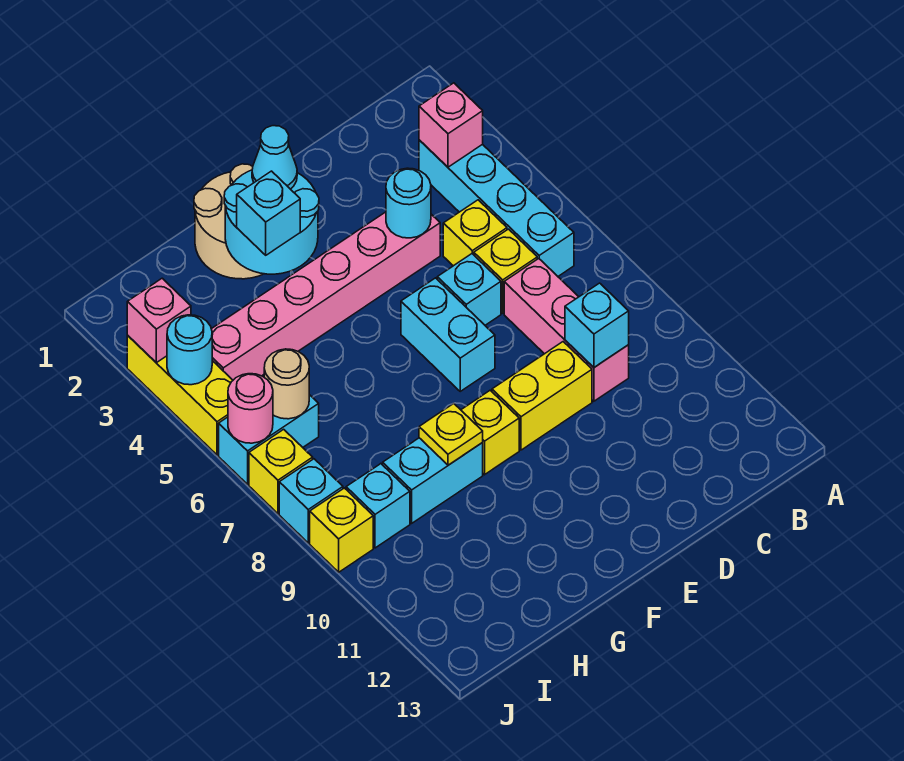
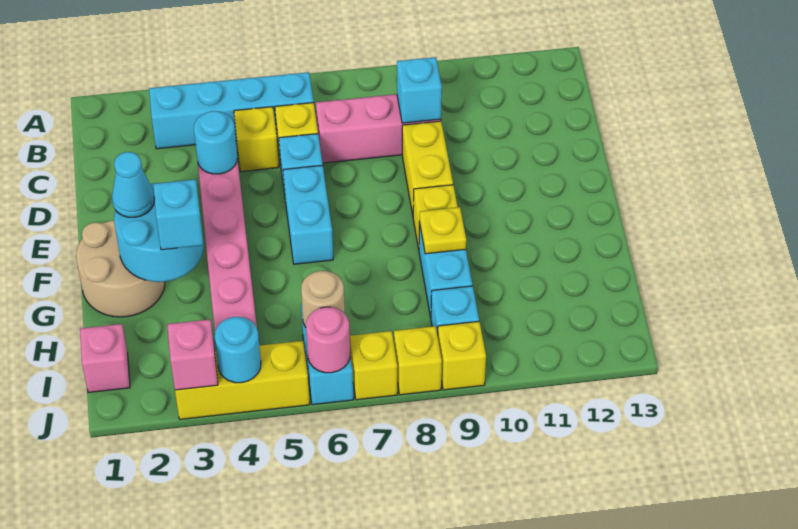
pink 1x1 brick [419,83,483,167] -> pink 1x1 brick moved to [80,324,130,393]
cyan 1x2 brick [401,278,495,391] -> cyan 1x2 brick turned to [283,165,333,264]
cyan 1x1 brick [279,459,343,543] -> yellow 1x1 brick [394,326,442,395]

